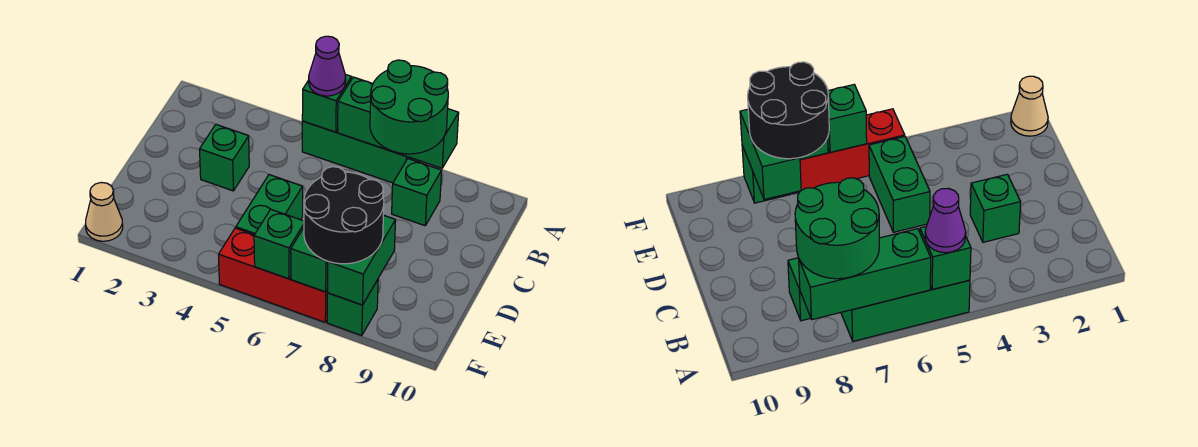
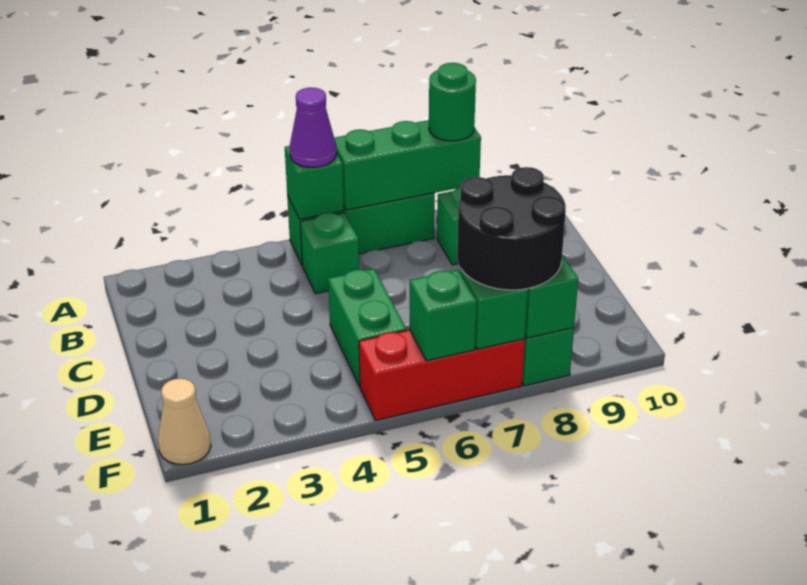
green 2x2 round brick [370,60,448,154] -> green 1x1 round brick [429,63,476,141]
green 1x1 brick [200,125,249,191] -> green 1x1 brick moved to [300,213,359,294]

